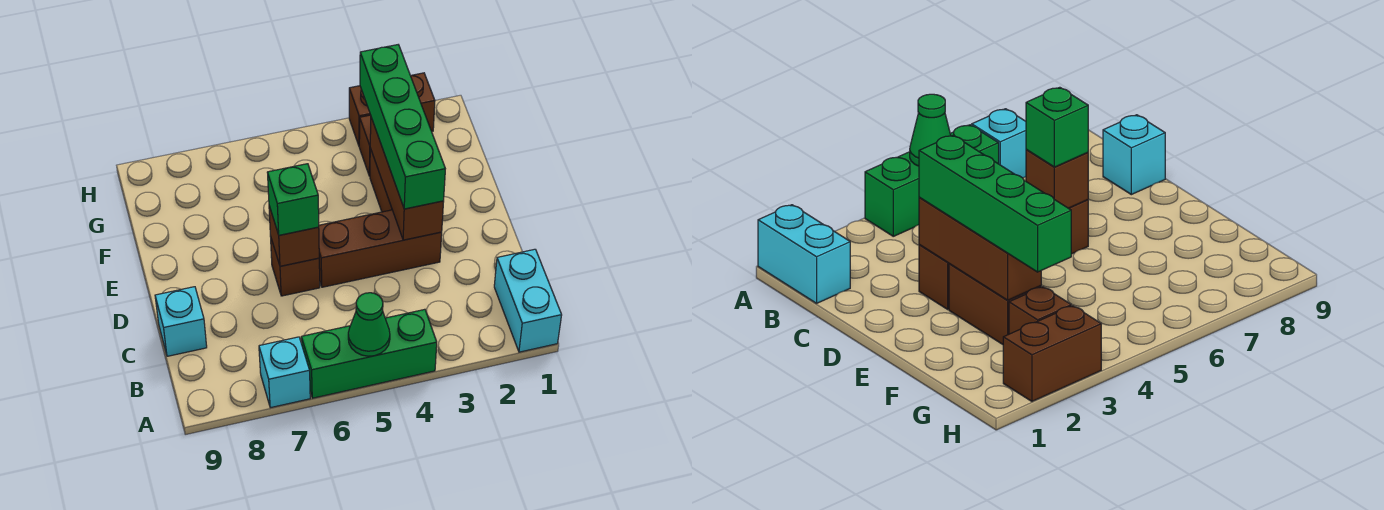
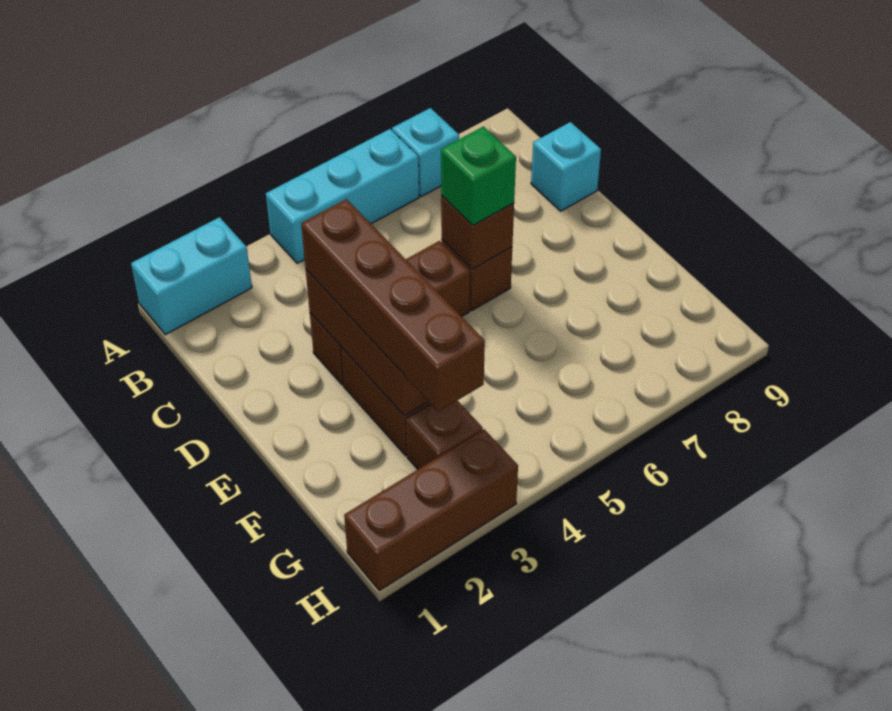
cyan 1x2 brick [494,249,562,352] -> cyan 1x2 brick turned to [131,217,252,335]
green 1x3 brick [301,309,437,398] -> cyan 1x3 brick [266,129,419,263]
green 1x1 cone [348,293,390,356] -> none
green 1x4 brick [360,45,445,209] -> brown 1x4 brick [301,199,485,412]
brown 1x2 brick [349,73,435,145] -> brown 1x3 brick [344,429,518,590]

